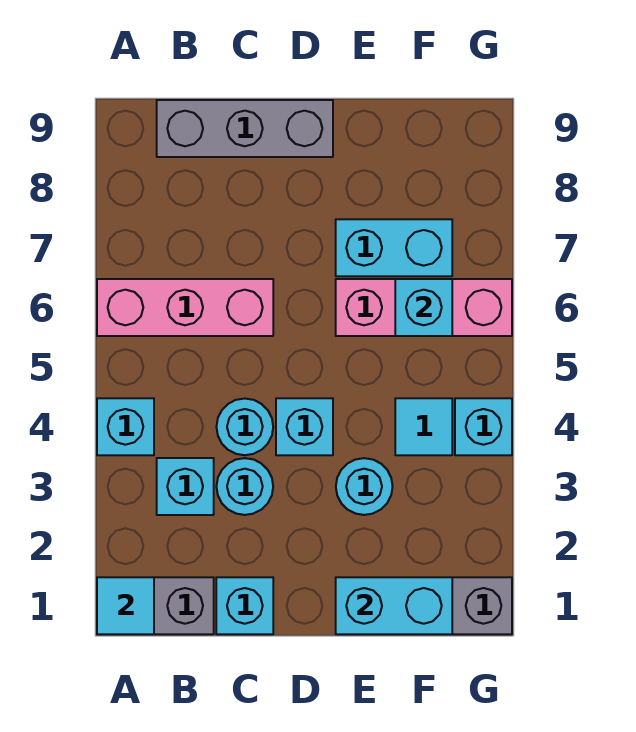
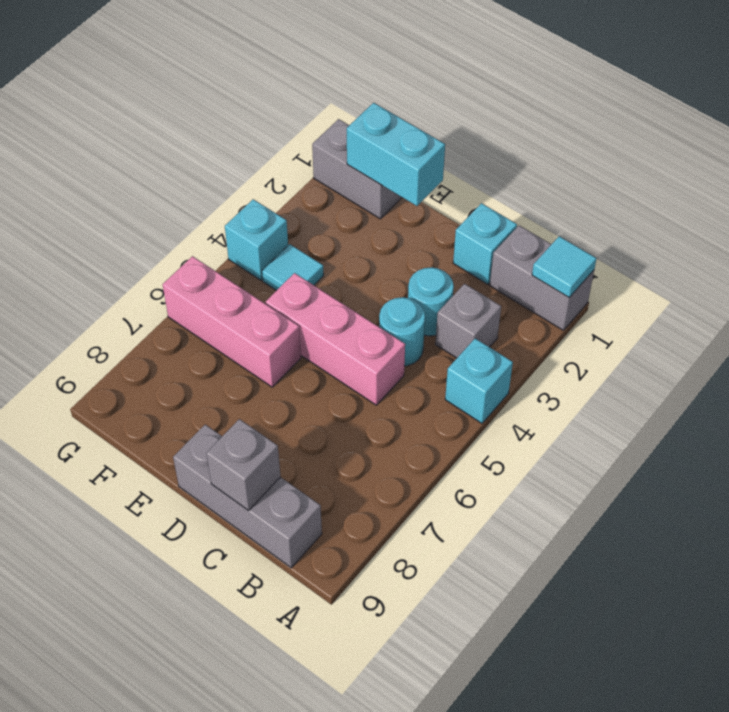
pink 1x3 brick [97,279,273,336] -> pink 1x3 brick moved to [266,273,405,405]
cyan 1x1 brick [157,458,214,515] -> grey 1x1 brick [435,284,501,358]
none -> grey 1x1 brick [206,419,280,511]
cyan 1x1 brick [276,398,333,455] -> none
cyan 1x1 round brick [336,458,393,515] -> none
cyan 1x2 brick [336,219,452,276] -> none
cyan 1x1 brick [395,279,452,336] -> none

